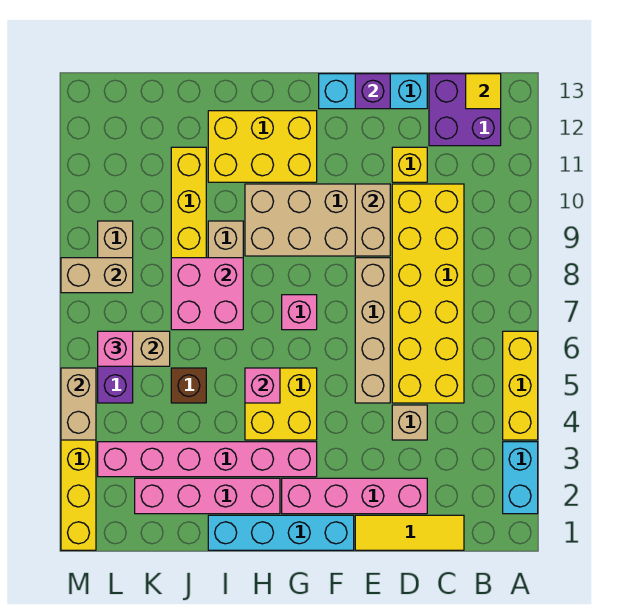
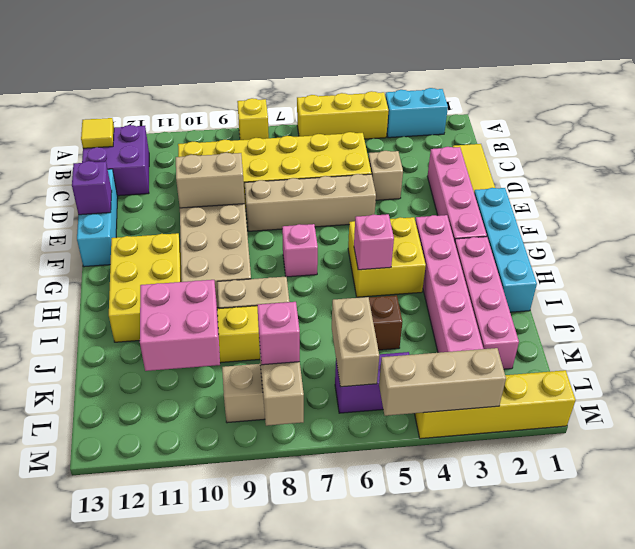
yellow 1x1 brick [392,147,427,182] -> yellow 1x1 brick moved to [237,98,269,140]
pink 2x2 brick [171,258,243,330] -> pink 2x2 brick moved to [140,280,220,371]
pink 1x1 brick [98,331,133,366] -> pink 1x1 brick moved to [257,302,300,365]
tan 1x2 brick [61,368,96,440] -> tan 1x3 brick [379,348,506,416]

